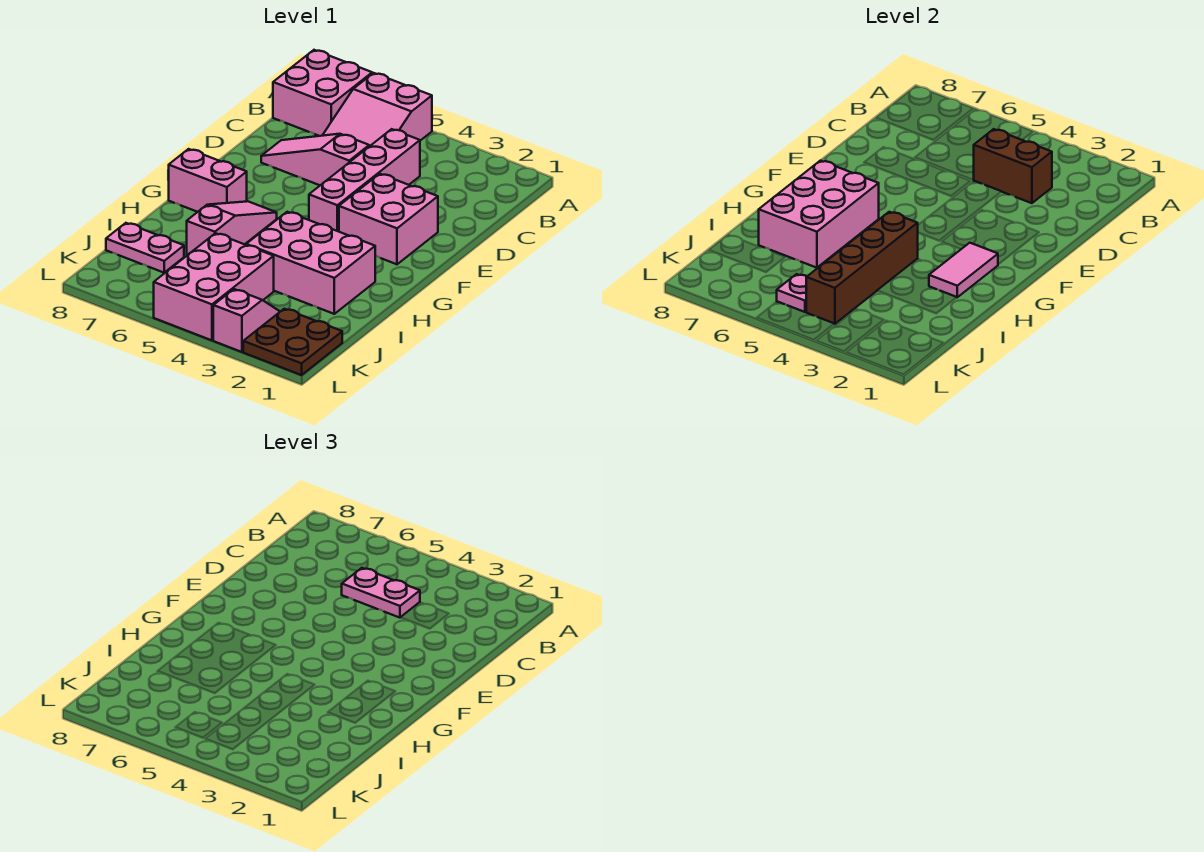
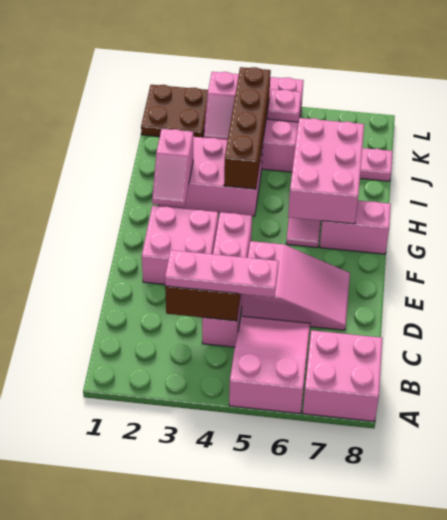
pink 1x2 plate [342,568,420,618] -> pink 1x3 plate [165,250,279,297]
pink 1x3 slope [261,134,369,185] -> pink 2x3 slope [242,241,350,330]
pink 1x2 tile [929,243,998,297] -> pink 1x2 slope [152,129,193,207]

